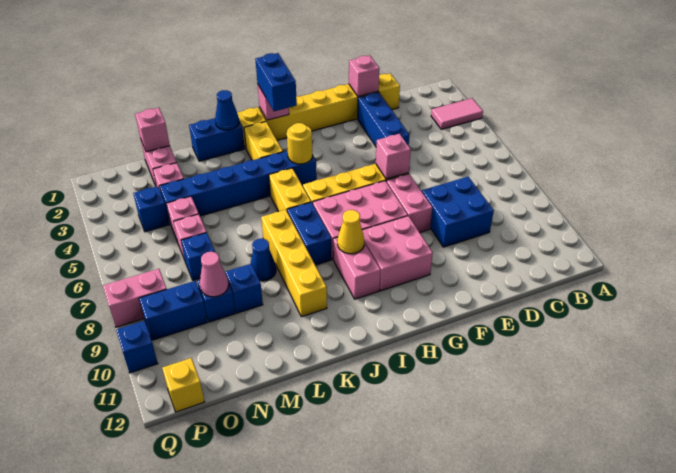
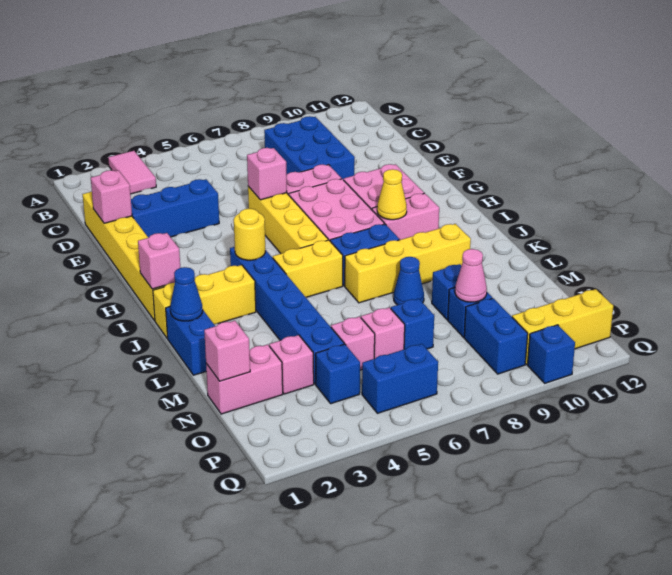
blue 2x2 brick [422,177,494,247] -> blue 2x3 brick [264,116,355,180]
blue 1x2 brick [255,53,297,111] -> blue 1x2 brick moved to [362,344,438,413]
pink 1x2 brick [103,269,167,327] -> none
yellow 1x1 brick [162,358,204,412] -> yellow 1x3 brick [512,289,613,364]

